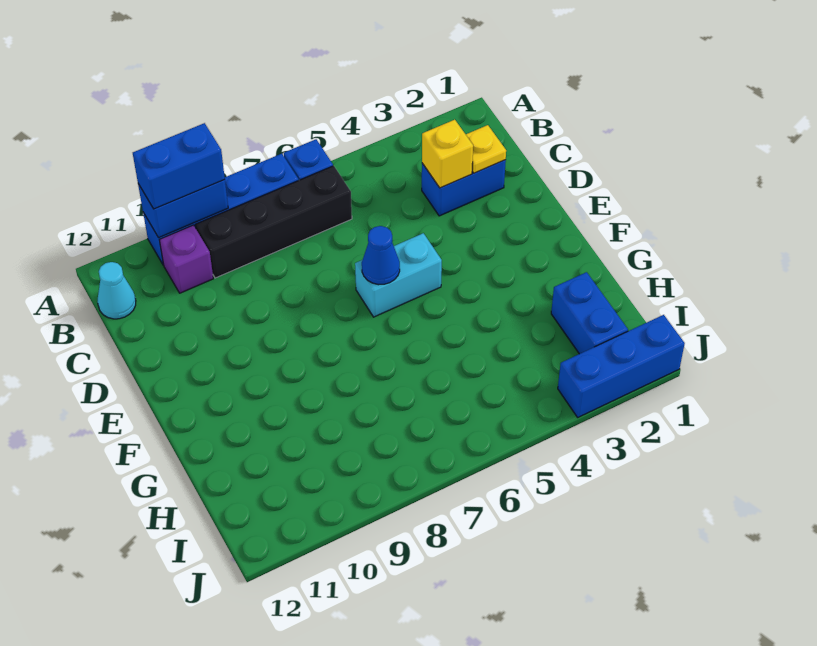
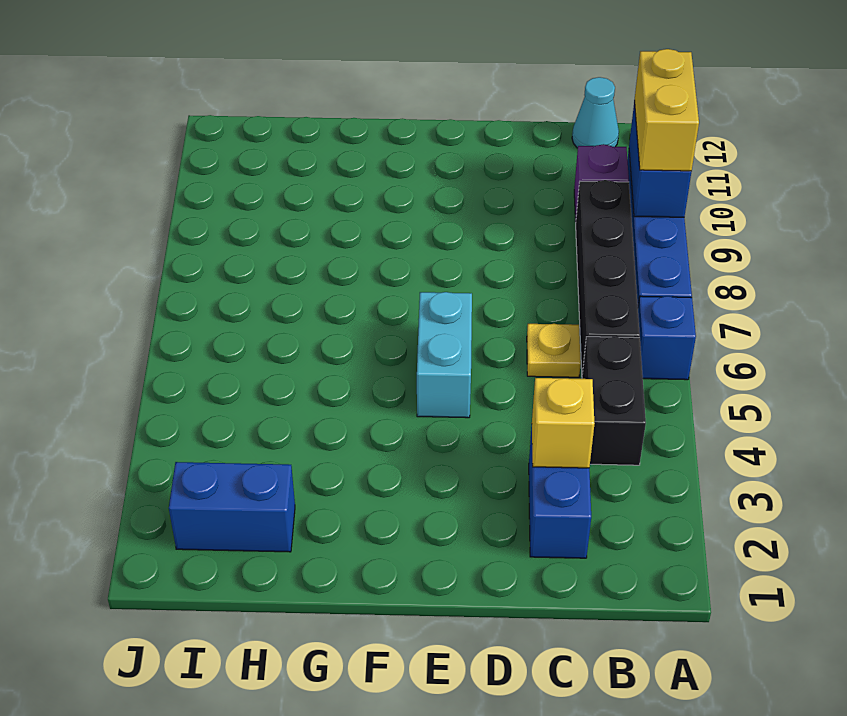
blue 1x2 brick [133,123,225,209] -> yellow 1x2 brick [634,49,699,171]
none -> black 1x2 brick [582,337,646,465]
yellow 1x1 plate [466,125,506,173] -> yellow 1x1 plate moved to [527,324,581,377]
blue 1x1 cone [362,226,400,285] -> none
blue 1x3 brick [558,315,685,417] -> none

